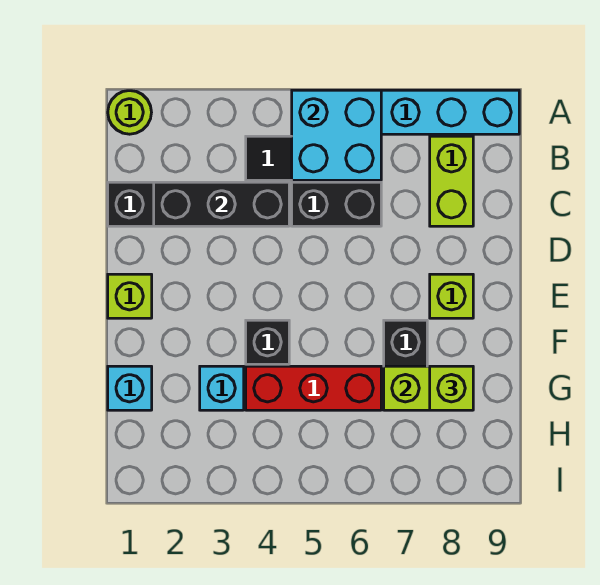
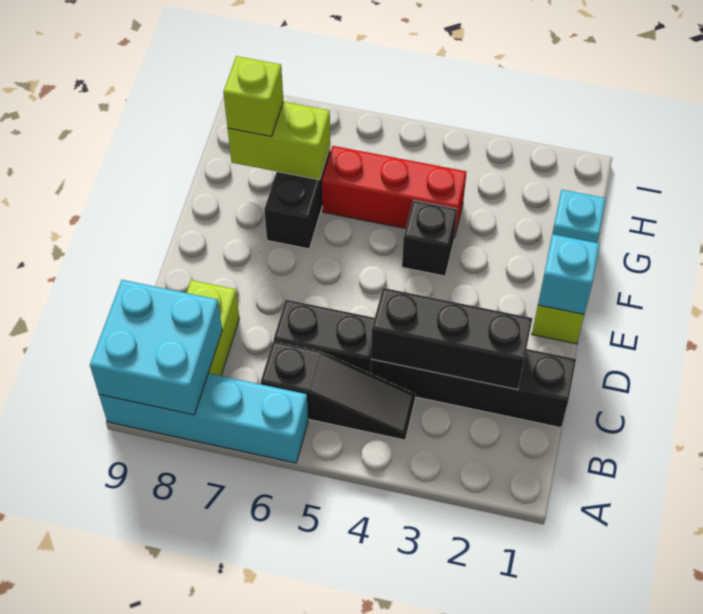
lime 1x1 round brick [108,91,151,134] -> none
cyan 2x2 brick [292,90,381,180] -> cyan 2x2 brick moved to [90,280,222,415]
lime 1x1 brick [430,274,473,318] -> none
cyan 1x1 brick [200,366,244,410] -> cyan 1x1 brick moved to [538,234,600,314]

